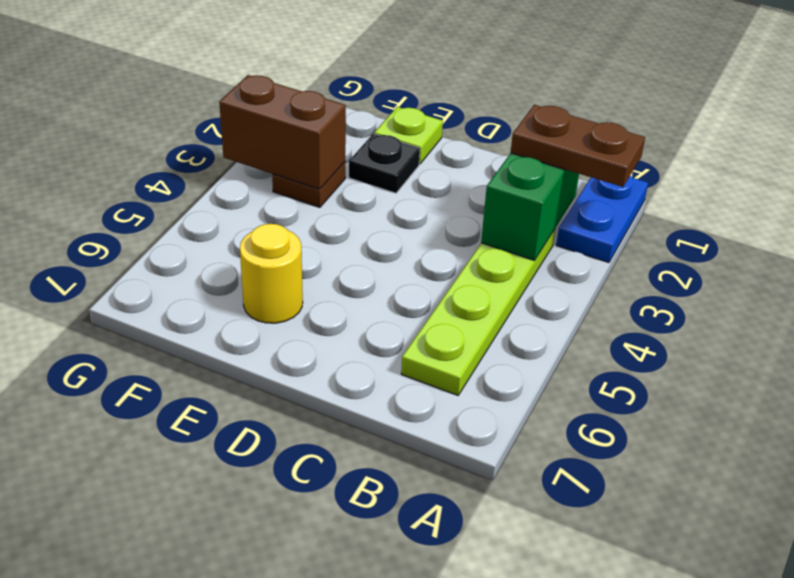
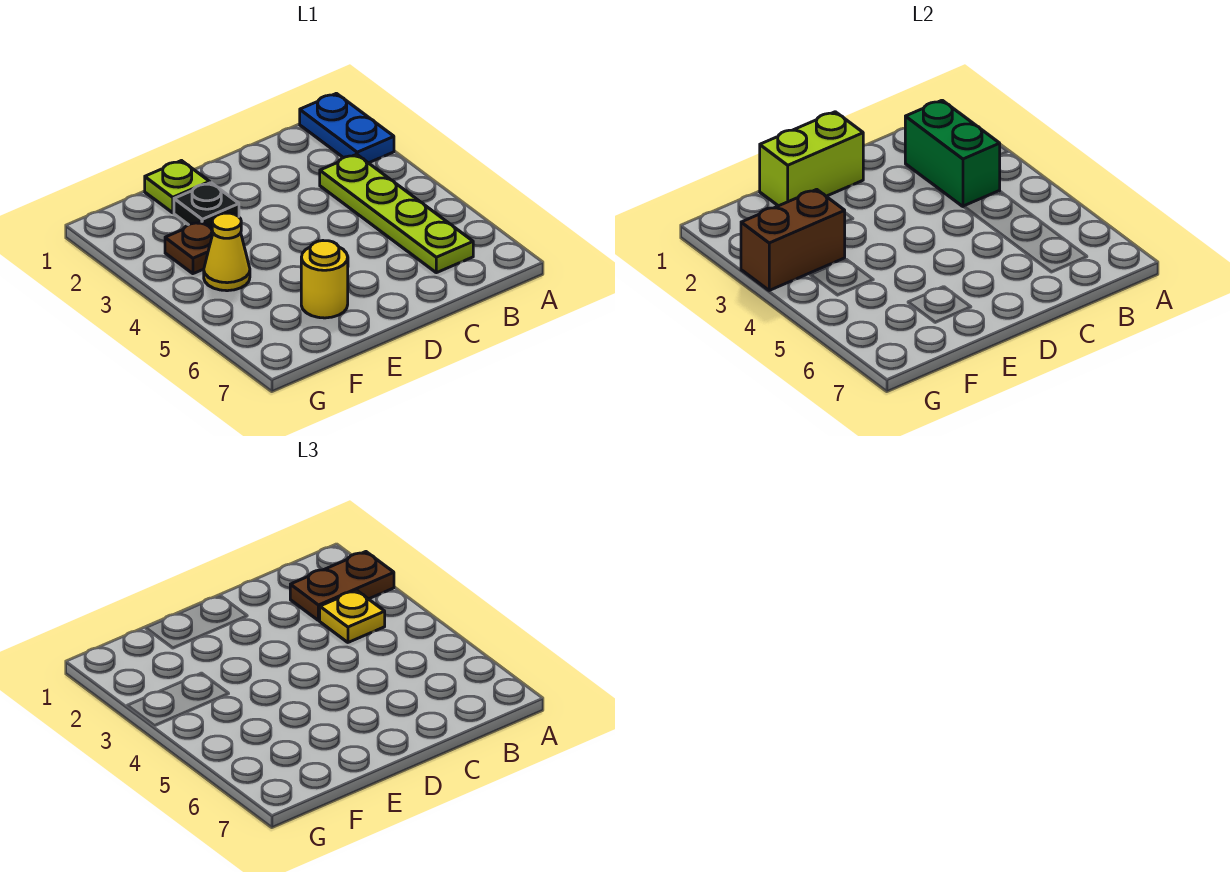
none -> yellow 1x1 plate [320,590,385,642]
none -> lime 1x2 brick [760,112,863,206]
none -> yellow 1x1 cone [204,213,250,291]

